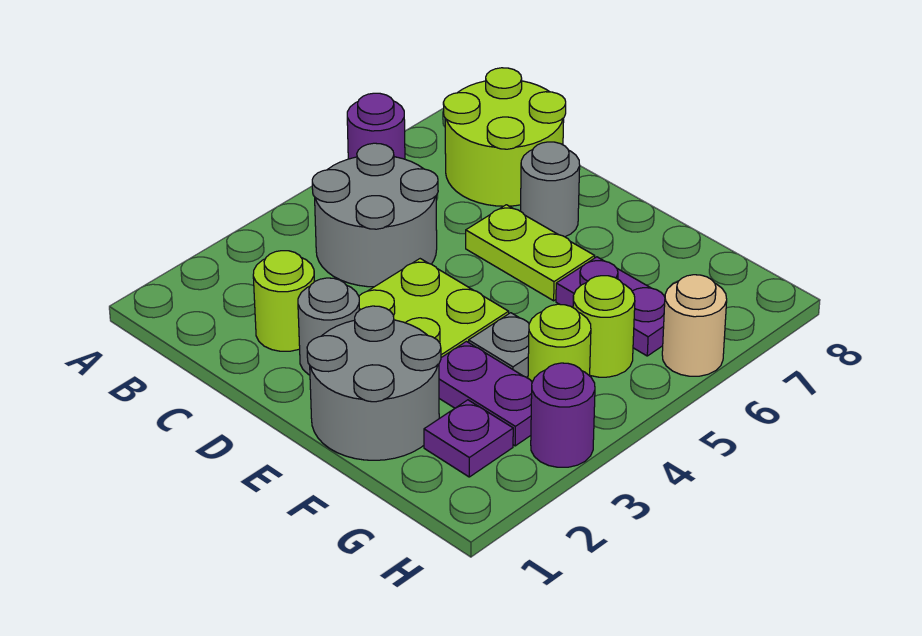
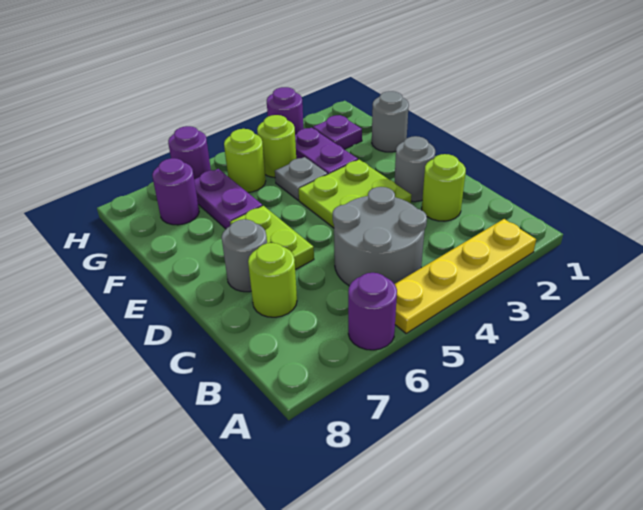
none -> yellow 1x4 plate [395,219,536,334]
lime 2x2 round brick [443,68,566,206] -> lime 1x1 round brick [248,243,297,317]
grey 2x2 round brick [307,306,441,460] -> grey 1x1 round brick [372,91,409,152]
none -> purple 1x1 round brick [152,158,199,225]
tan 1x1 round brick [662,275,727,376] -> purple 1x1 round brick [168,126,211,179]

